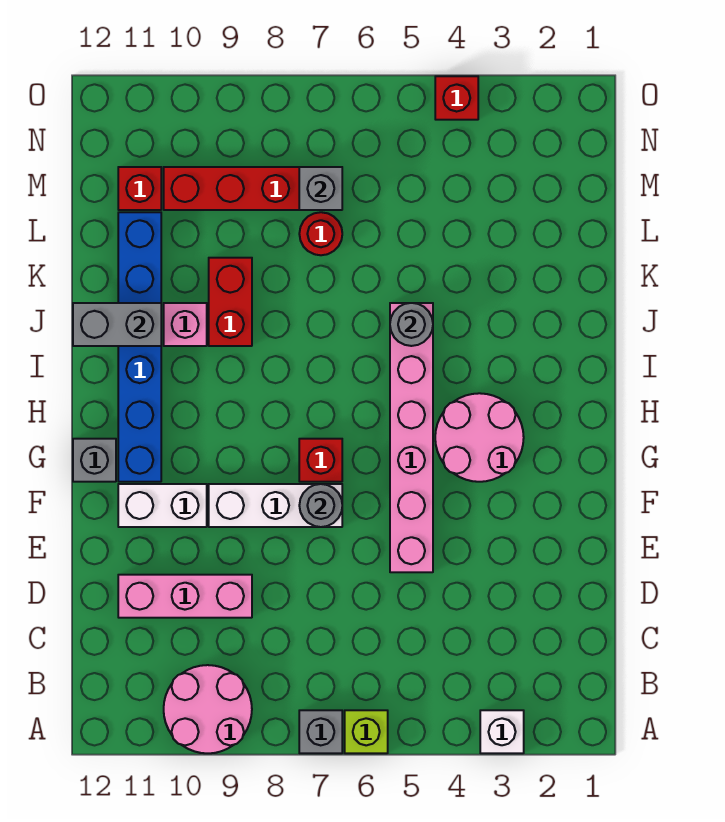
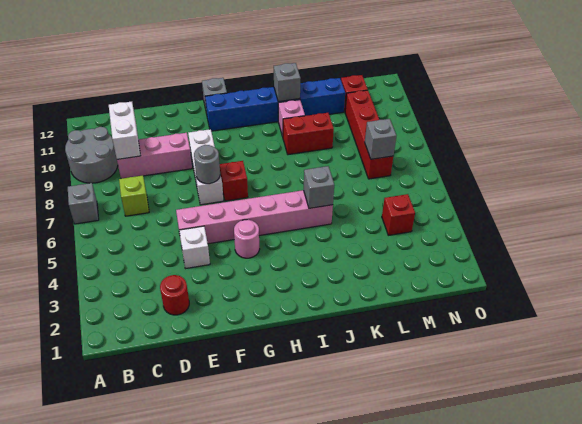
white 1x1 brick [480,710,524,753] -> white 1x1 brick moved to [179,226,210,269]
lime 1x1 brick [345,710,388,753] -> lime 1x1 brick moved to [119,176,149,216]
pink 2x2 round brick [164,665,252,753] -> grey 2x2 round brick [65,127,118,183]
pink 1x3 brick [118,575,252,618] -> pink 1x3 brick turned to [117,133,192,179]
white 1x2 brick [118,484,207,527] -> white 1x2 brick moved to [109,102,140,159]
pink 2x2 round brick [435,393,524,482] -> pink 1x1 round brick [234,220,260,258]
grey 1x1 round brick [390,303,433,346] -> grey 1x1 brick [304,166,334,208]
grey 1x2 brick [73,303,161,346] -> grey 1x1 brick [274,63,301,102]
red 1x1 round brick [299,212,342,255] -> red 1x1 round brick moved to [160,275,189,315]
red 1x1 brick [435,76,478,120] -> red 1x1 brick moved to [382,194,415,235]

